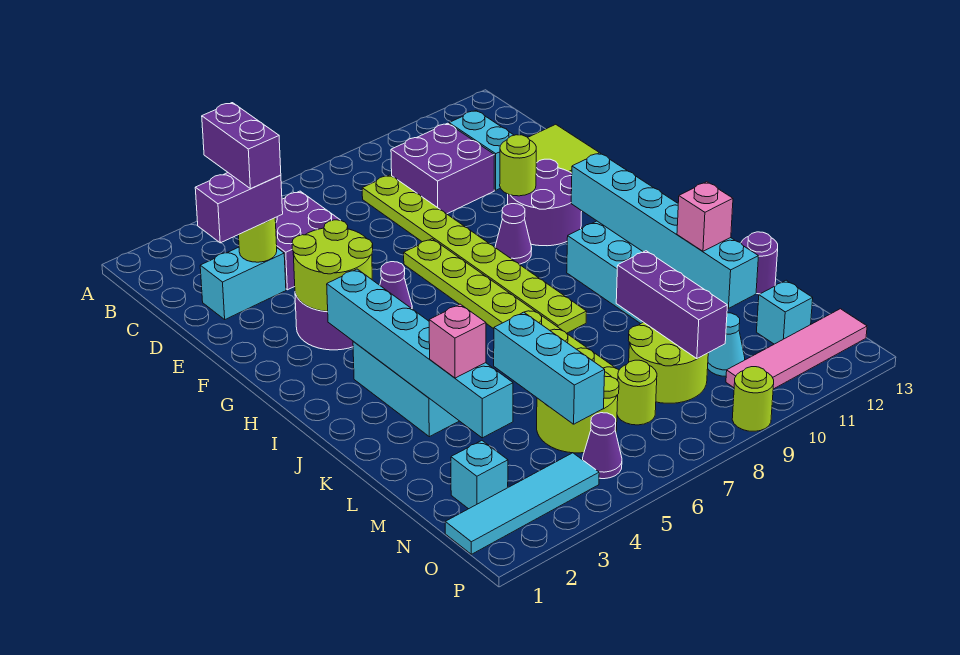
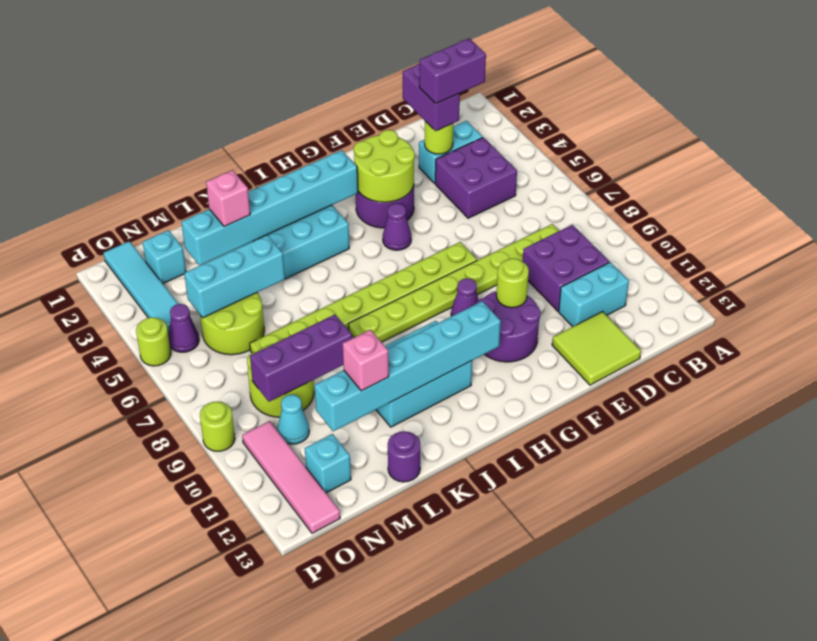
cyan 1x2 brick [200,247,286,319] -> cyan 1x2 brick turned to [419,121,483,183]
lime 1x1 round brick [617,360,657,425] -> lime 1x1 round brick moved to [136,317,171,366]

